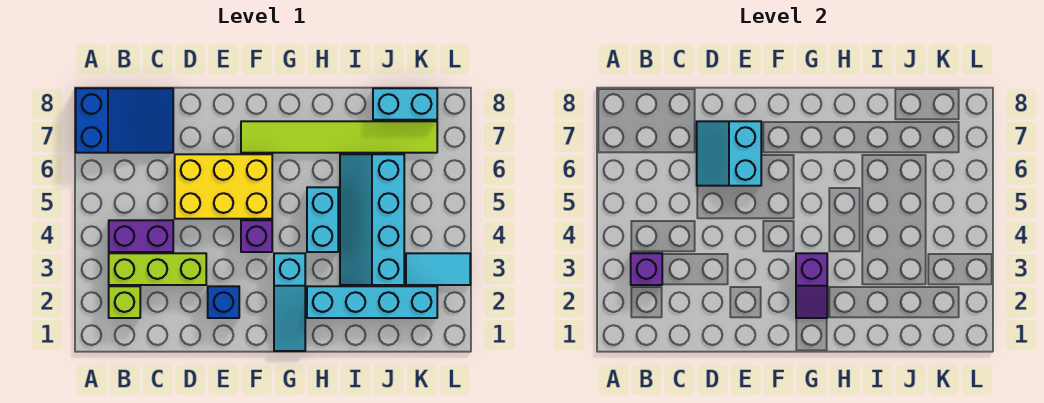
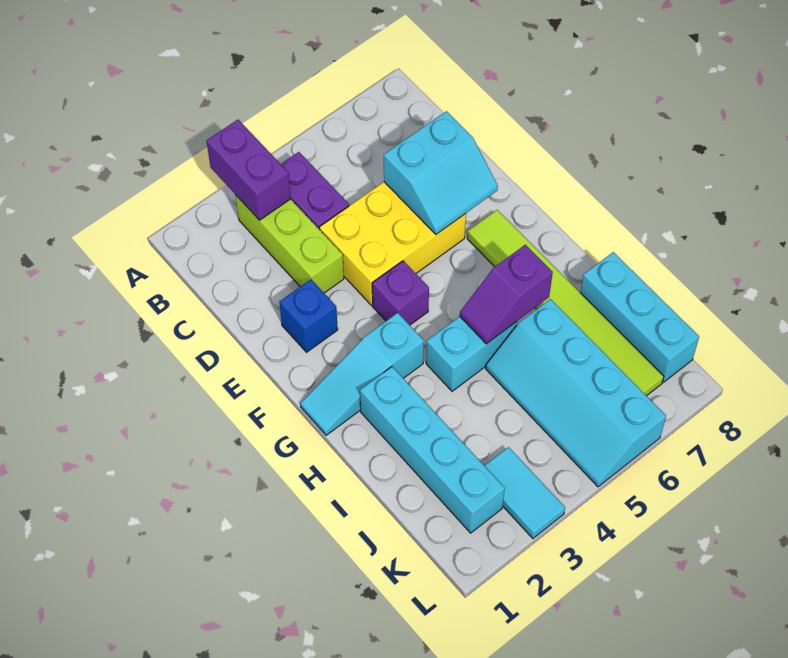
blue 2x3 slope [76,88,173,153] -> none
lime 1x1 brick [109,286,140,318] -> none
purple 1x1 brick [631,253,662,285] -> purple 1x2 brick [206,120,291,220]
yellow 2x3 brick [175,154,272,219] -> yellow 2x3 brick turned to [319,182,466,305]
cyan 2x2 slope [697,121,761,186] -> cyan 2x2 slope turned to [384,111,498,234]
purple 1x2 slope [796,253,827,318] -> purple 1x2 slope moved to [460,245,553,344]
cyan 2x4 slope [340,154,404,285] -> cyan 2x4 slope turned to [486,299,666,487]
cyan 1x2 brick [373,88,437,120] -> cyan 1x3 brick [580,252,699,382]

